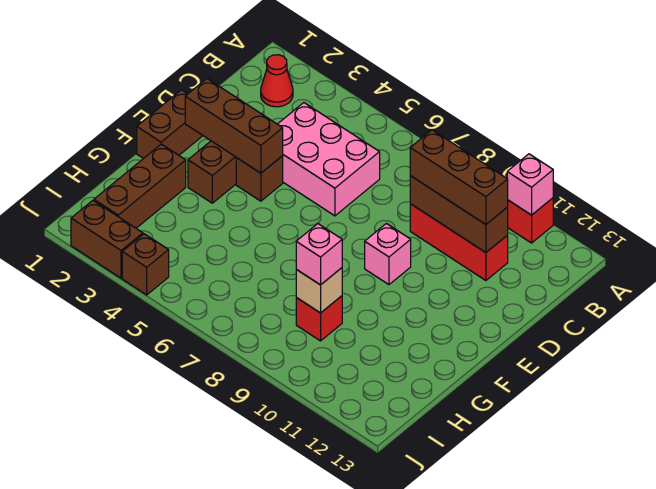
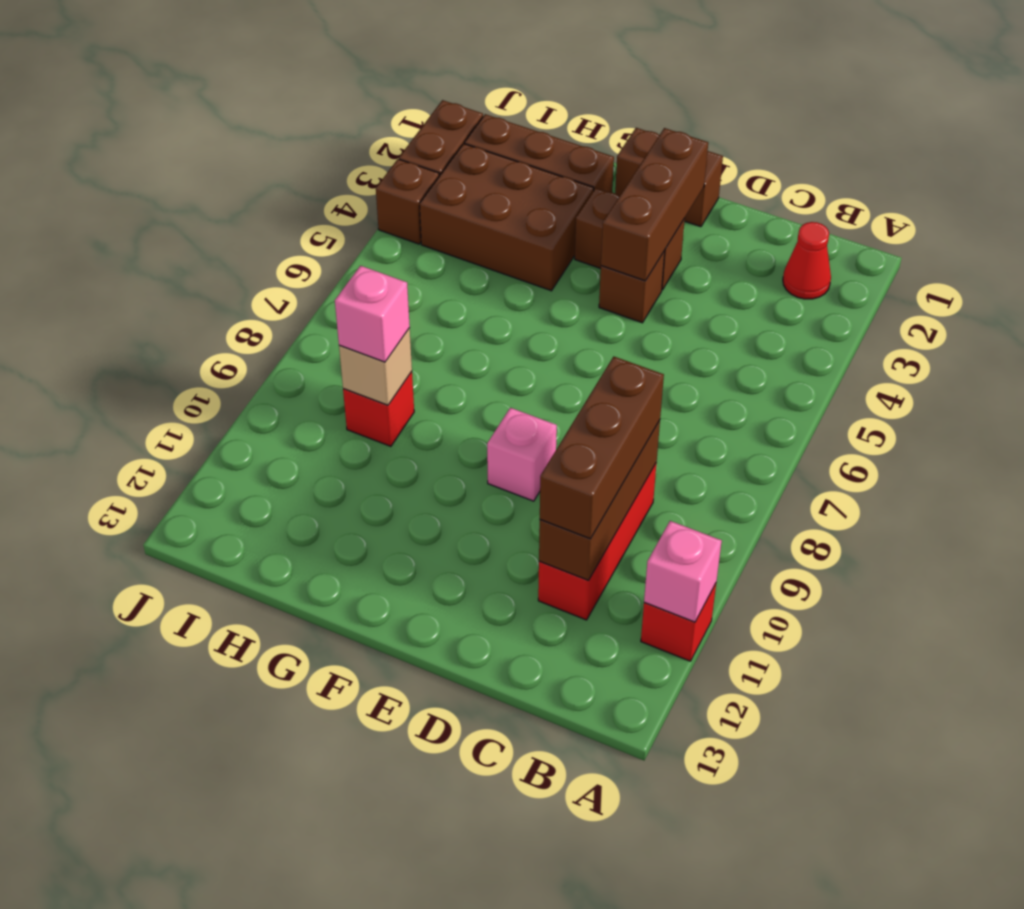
pink 2x3 brick [278,103,380,216] -> none
none -> brown 2x3 brick [420,144,594,291]

